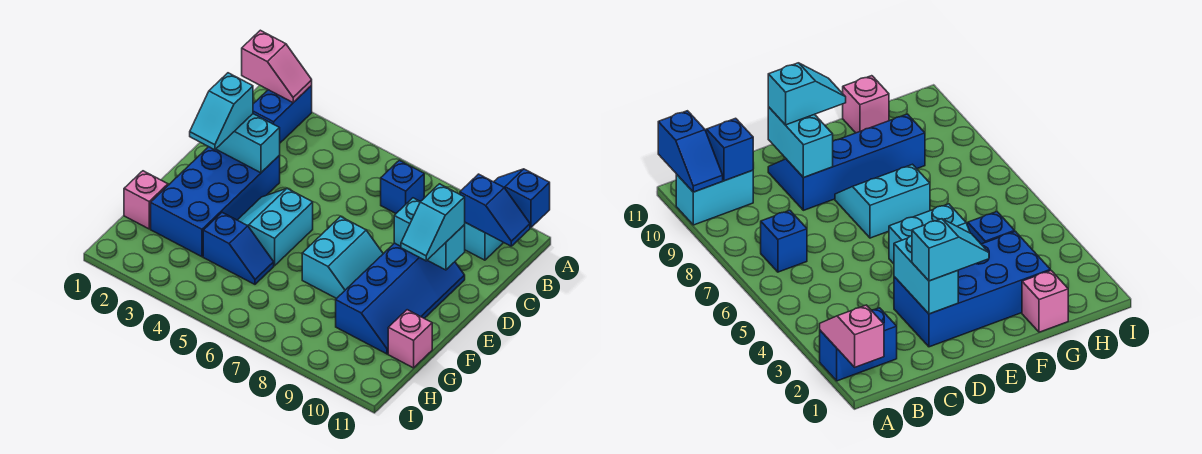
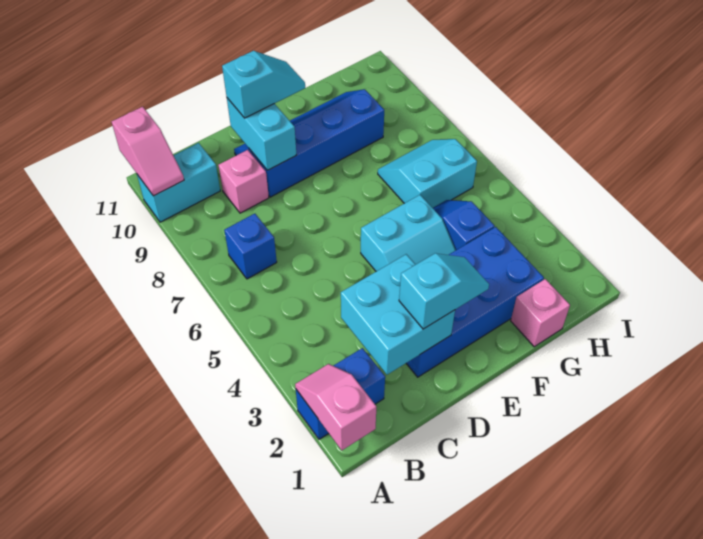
blue 1x2 slope [494,169,550,228] -> pink 1x2 slope [112,107,184,196]
blue 1x2 slope [460,174,530,246] -> none
cyan 1x2 brick [216,114,280,173] -> cyan 2x2 brick [341,254,455,375]
cyan 2x2 slope [302,217,383,299] -> cyan 2x2 slope moved to [378,139,477,208]
pink 1x1 brick [388,310,432,368] -> pink 1x1 brick moved to [218,150,269,213]

